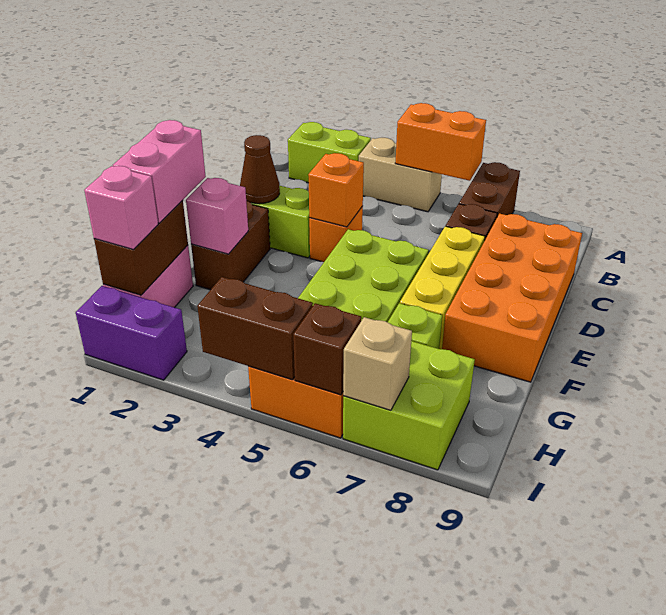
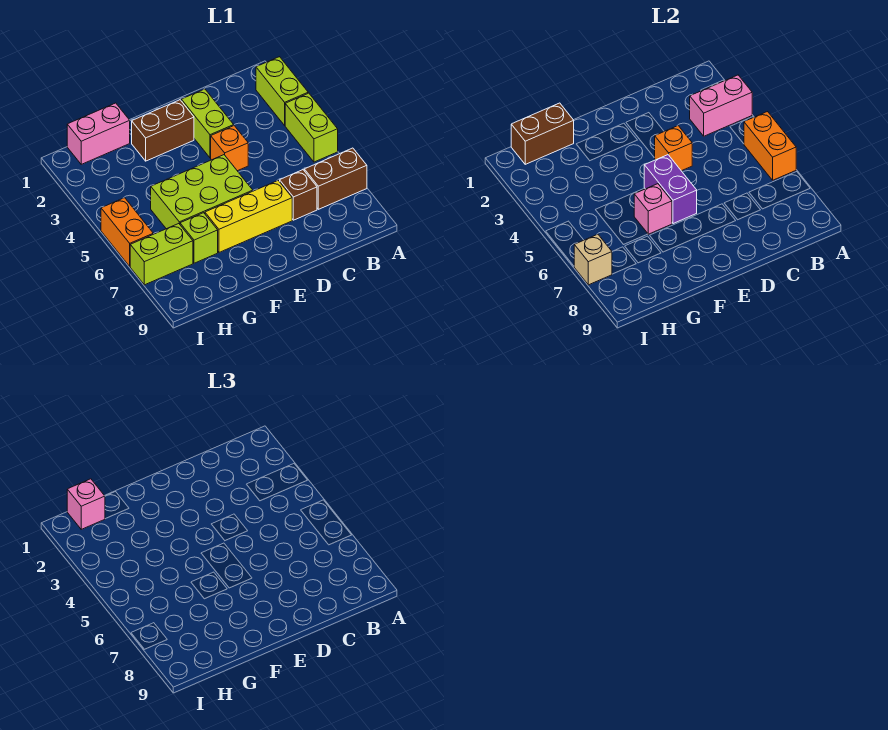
tan 1x2 brick [359,138,442,212] -> lime 1x2 brick [285,93,338,162]
orange 2x4 brick [442,214,582,382] -> none
brown 1x1 cone [240,135,280,204] -> none
pink 1x2 brick [113,120,206,223] -> pink 1x2 brick moved to [690,75,752,136]
pink 1x1 brick [186,178,248,254] -> pink 1x1 brick moved to [634,184,672,234]
lime 2x2 brick [343,341,475,470] -> lime 1x2 brick [130,224,193,285]
purple 1x2 brick [76,286,187,380] -> purple 1x2 brick moved to [644,155,697,224]
brown 1x2 brick [197,277,313,380] -> none
brown 1x1 brick [293,303,361,395] -> none

